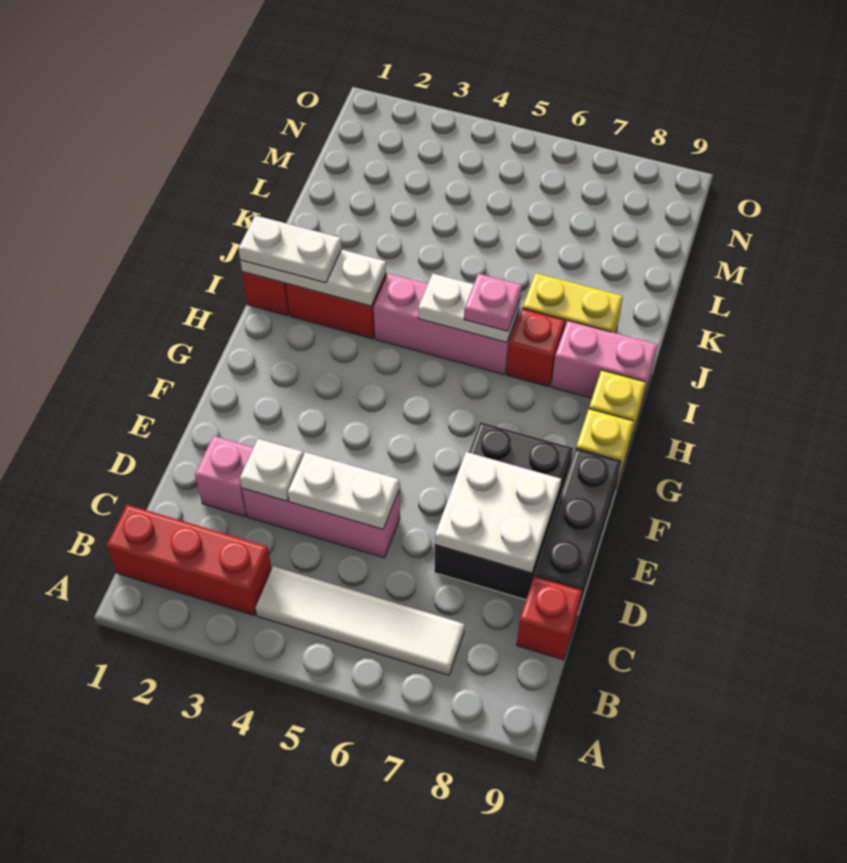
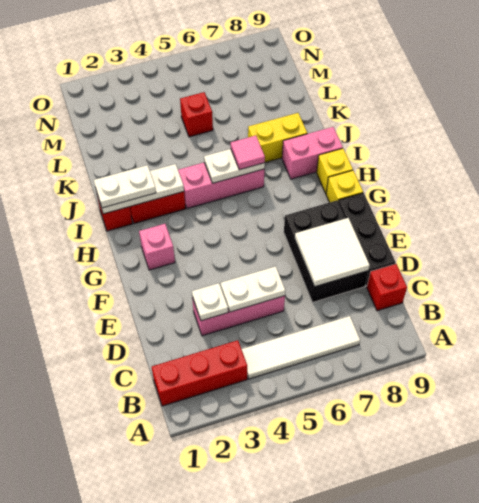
pink 1x1 brick [195,436,254,516] -> pink 1x1 brick moved to [139,224,175,270]
white 2x2 plate [435,452,561,573] -> white 2x2 tile [295,218,370,287]
pink 1x1 plate [464,274,522,331] -> pink 1x1 tile [231,135,265,170]
red 1x1 brick [507,309,565,387] -> red 1x1 brick moved to [180,92,213,137]

